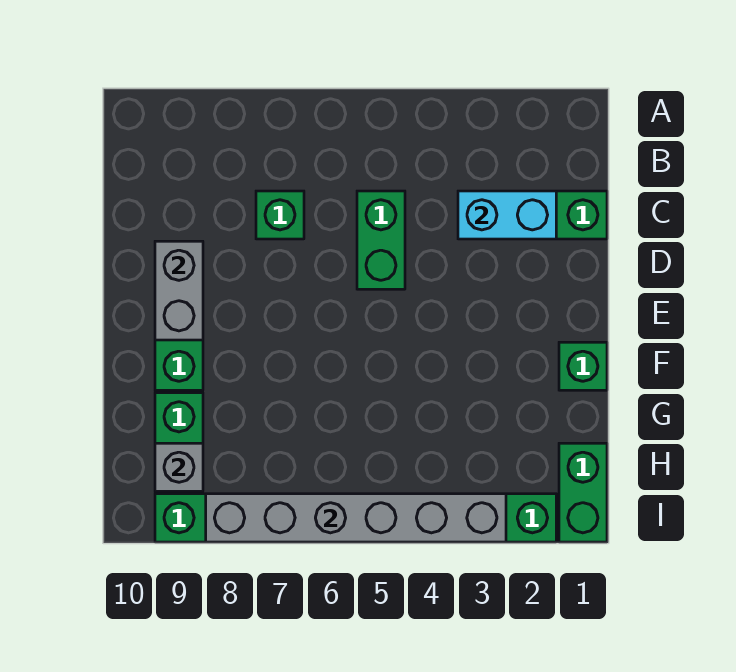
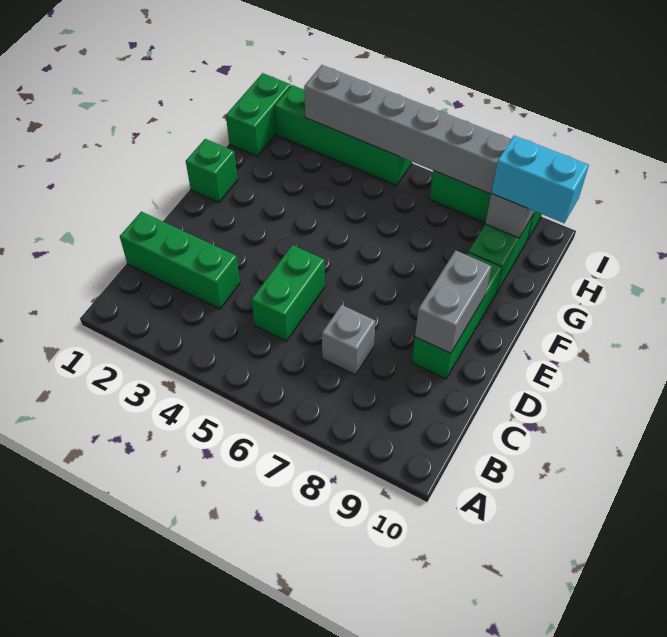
cyan 1x2 brick [458,191,556,239] -> cyan 1x2 brick moved to [491,136,589,223]
green 1x1 brick [256,191,304,239] -> grey 1x1 brick [322,305,375,375]

